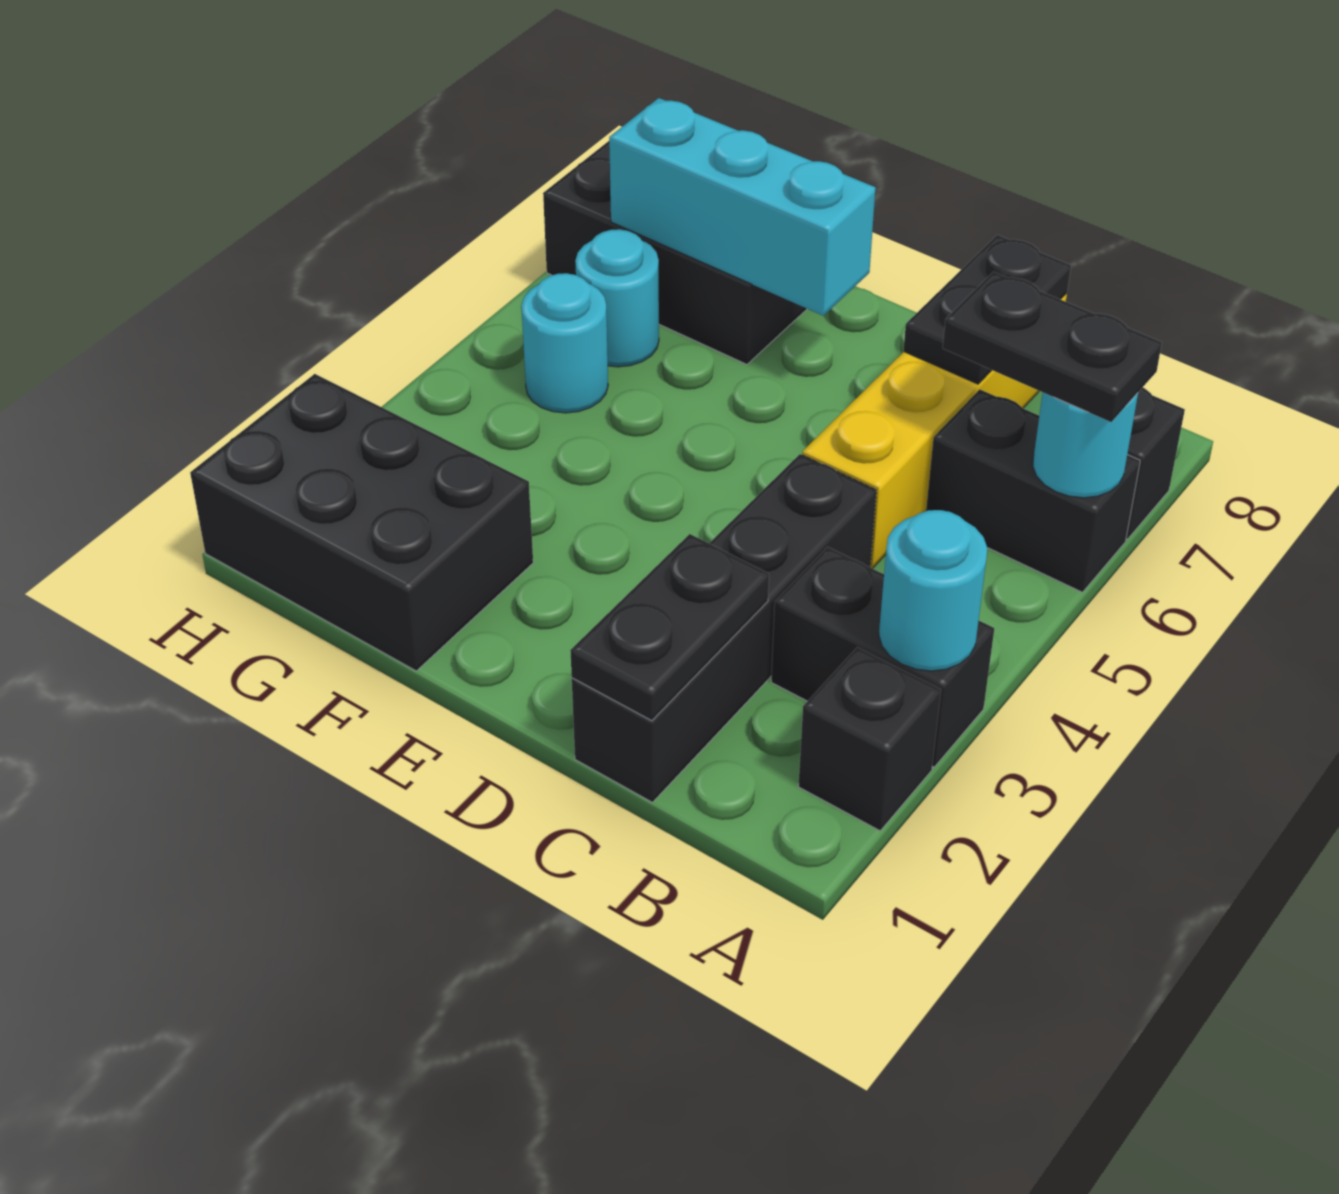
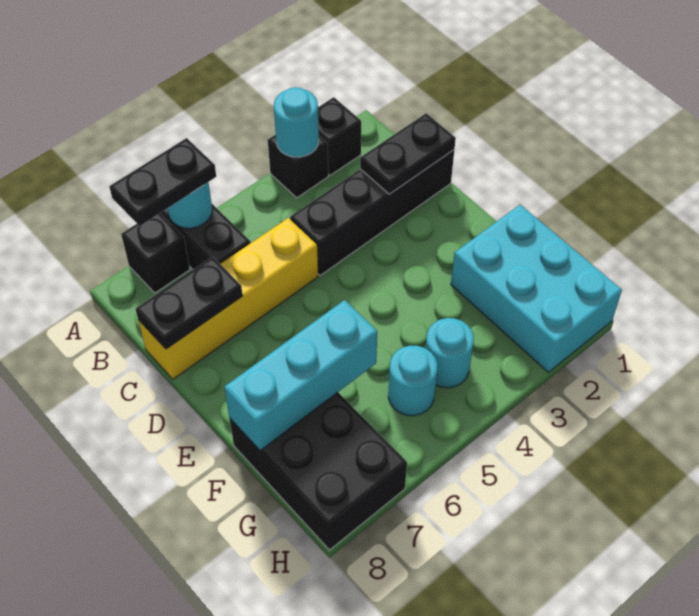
black 1x2 brick [771,547,994,767] -> black 1x1 brick [268,135,328,198]
black 1x2 plate [943,272,1162,422] -> black 1x2 plate turned to [109,138,216,226]
cyan 1x3 brick [609,98,876,316] -> cyan 1x3 brick turned to [224,300,377,451]
black 2x3 brick [190,374,533,671] -> cyan 2x3 brick [451,205,622,372]
cyan 1x1 round brick [575,229,659,367] -> cyan 1x1 round brick moved to [426,318,474,388]

